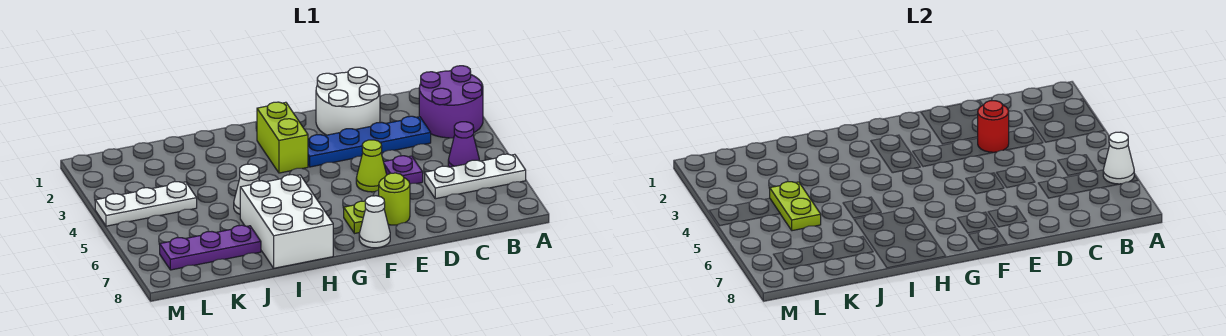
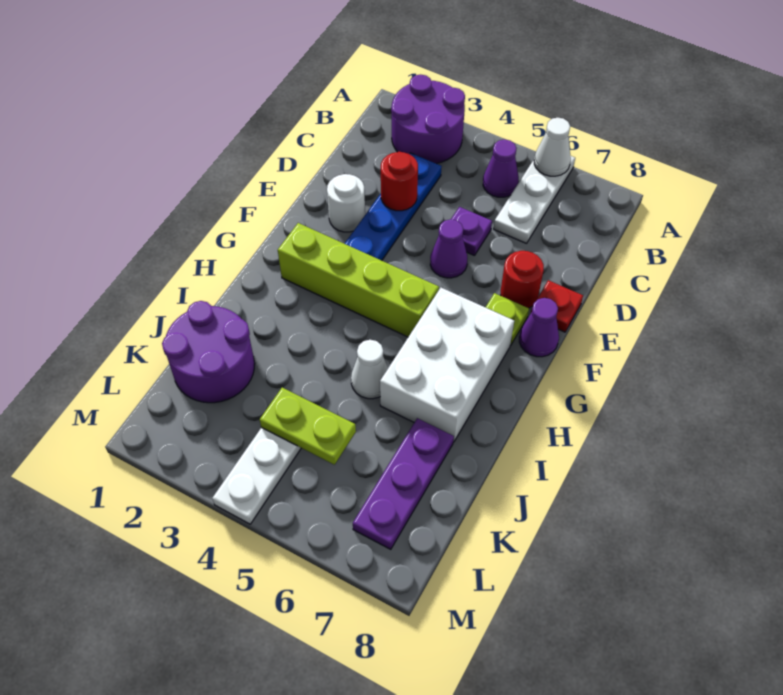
white 2x2 round brick [316,67,380,135] -> white 1x1 round brick [327,174,365,232]
lime 1x1 cone [356,140,387,192] -> purple 1x1 cone [430,219,467,278]
lime 1x1 round brick [379,173,410,225] -> red 1x1 round brick [501,251,544,308]
none -> red 1x1 plate [531,280,583,332]
white 1x1 cone [359,196,390,248] -> purple 1x1 cone [519,298,559,357]
lime 1x2 brick [257,102,308,173] -> lime 1x4 brick [278,223,439,337]
white 2x3 brick [240,175,333,268] -> white 2x3 brick turned to [380,288,514,442]
none -> purple 2x2 round brick [162,301,255,403]

